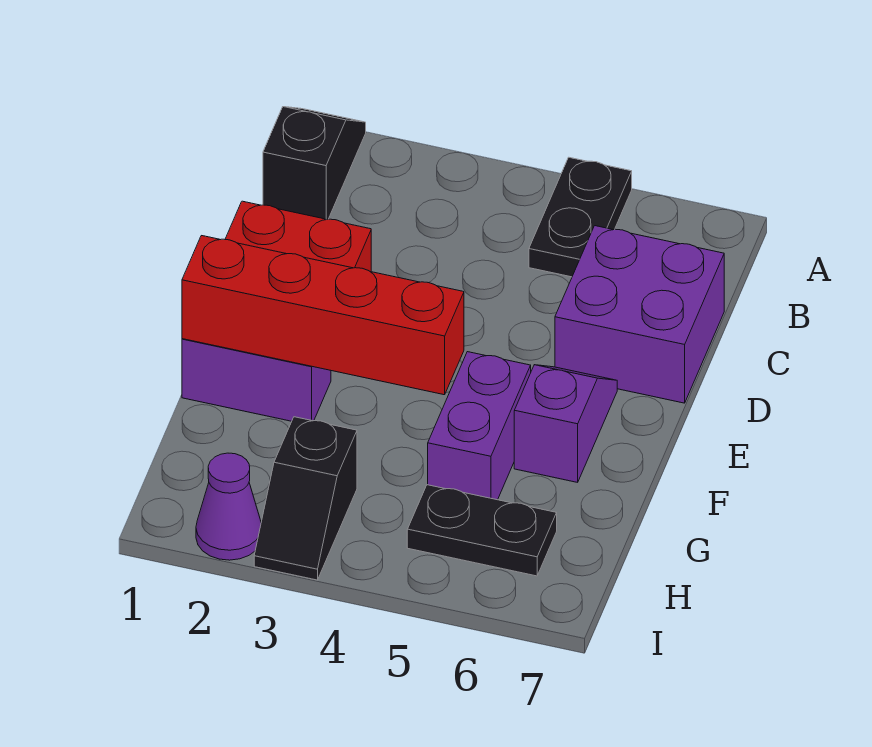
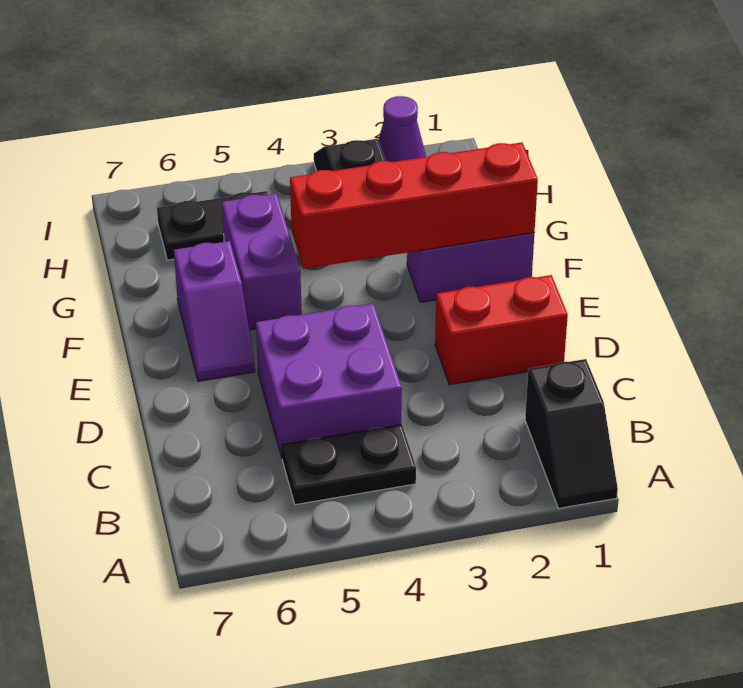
black 1x2 plate [529,157,632,277] -> black 1x2 plate turned to [282,424,416,505]
purple 2x2 brick [555,226,724,403] -> purple 2x2 brick moved to [256,303,402,457]

